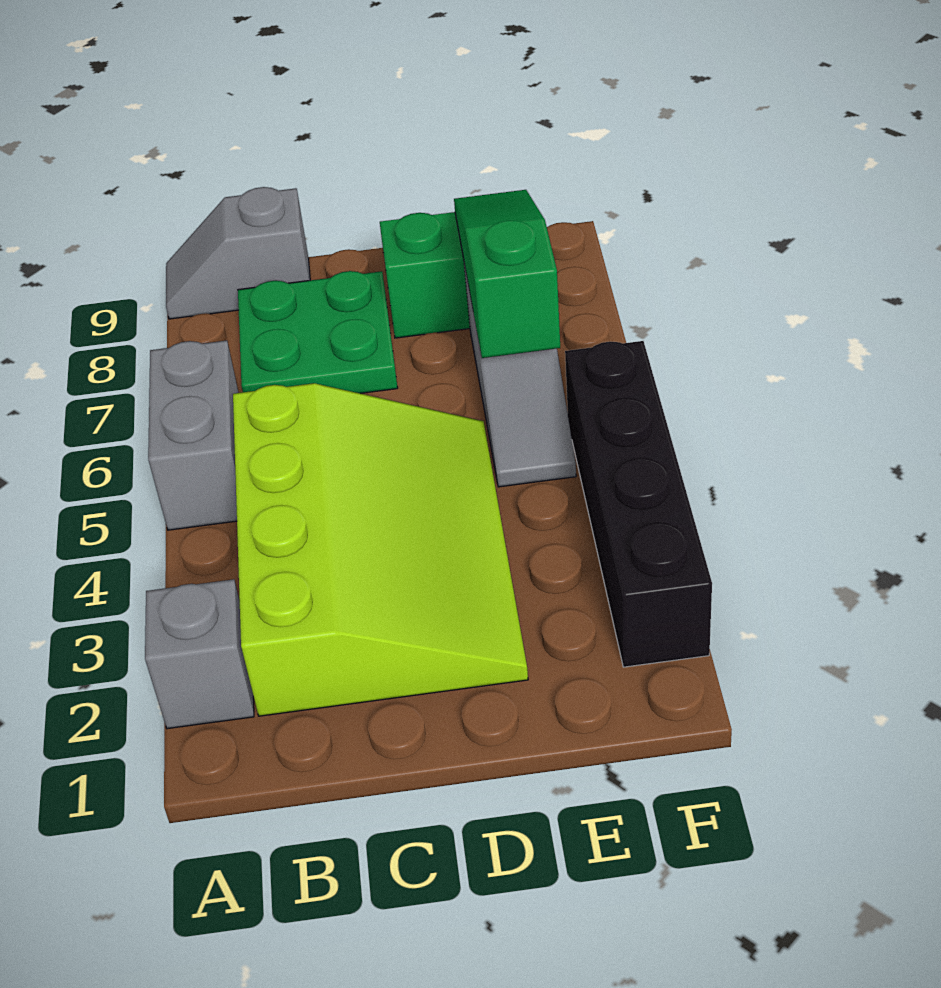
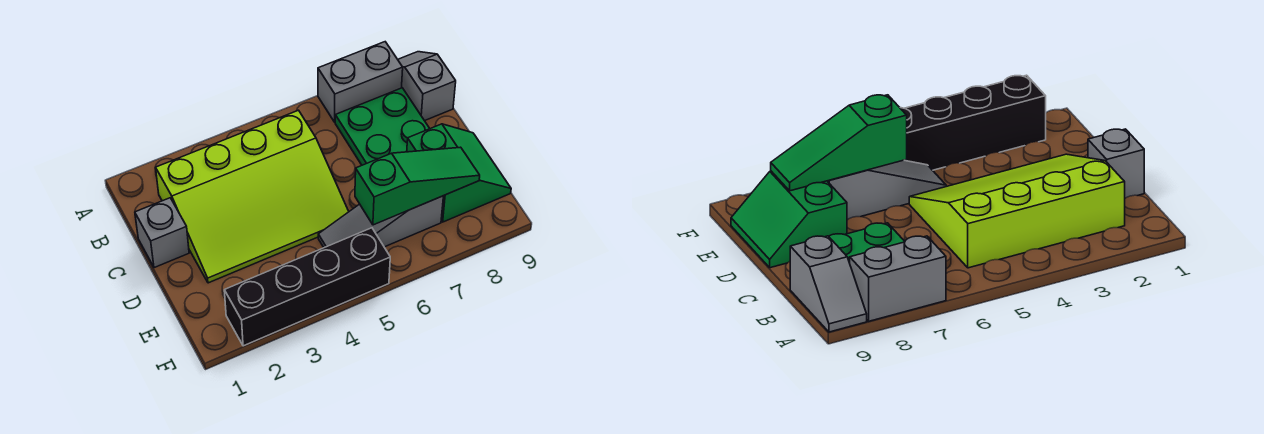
grey 1x1 brick [145,579,254,729] -> grey 1x1 brick moved to [135,198,189,268]
grey 1x2 brick [148,340,239,530] -> grey 1x2 brick moved to [318,42,403,122]

